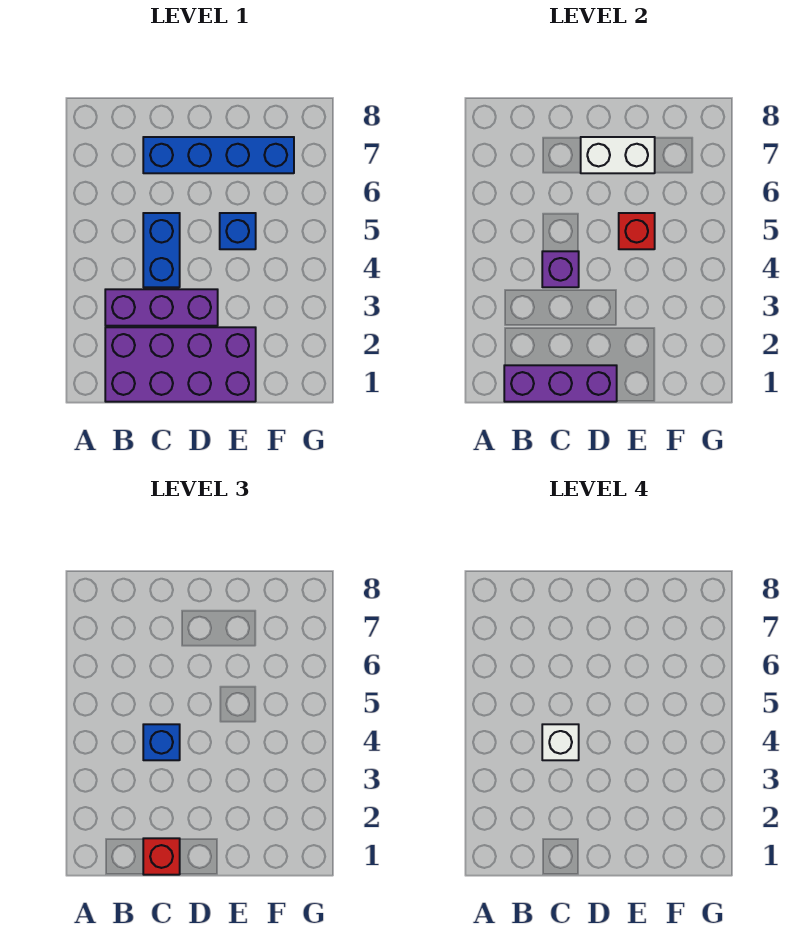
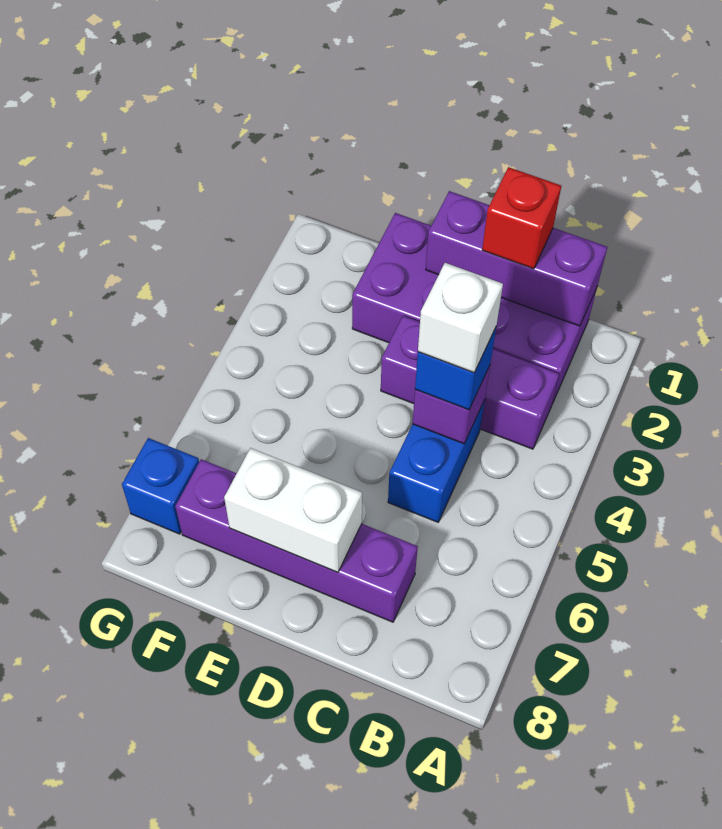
blue 1x4 brick [143,137,294,173] -> purple 1x4 brick [175,459,418,622]
blue 1x1 brick [220,213,256,249] -> blue 1x1 brick moved to [122,438,199,534]
red 1x1 brick [619,213,655,249] -> none

